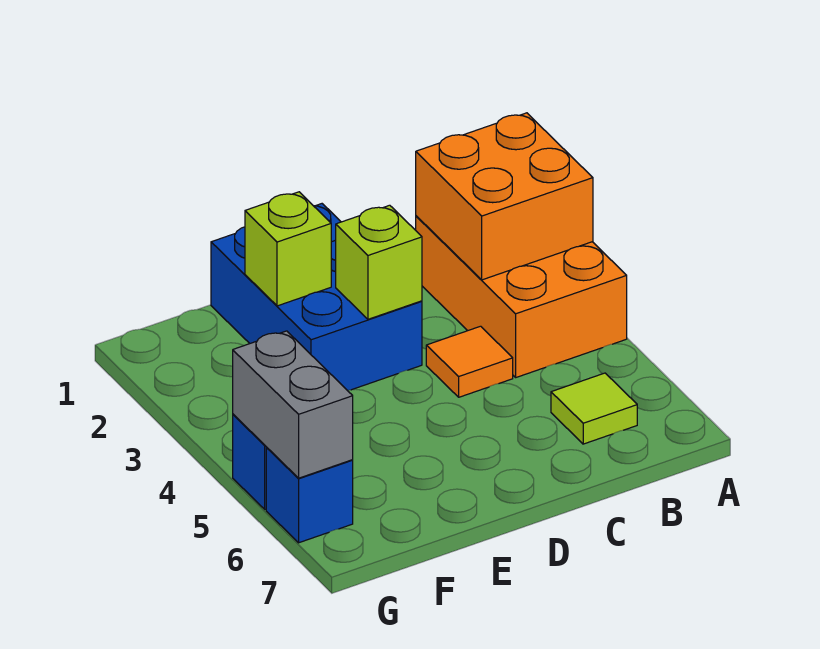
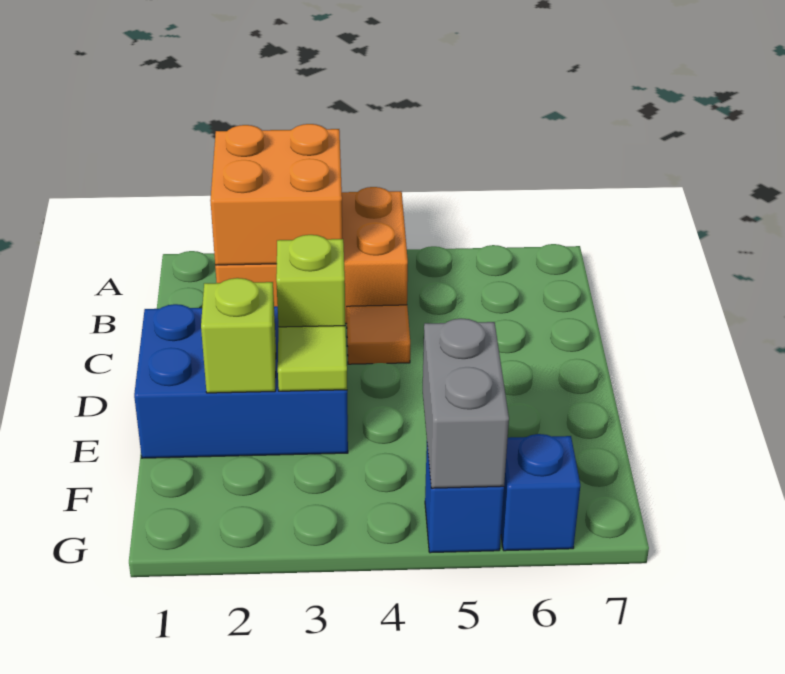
lime 1x1 tile [551,373,637,444] -> lime 1x1 tile moved to [278,326,347,391]
grey 1x2 brick [233,331,353,478] -> grey 1x2 brick turned to [423,318,509,488]

